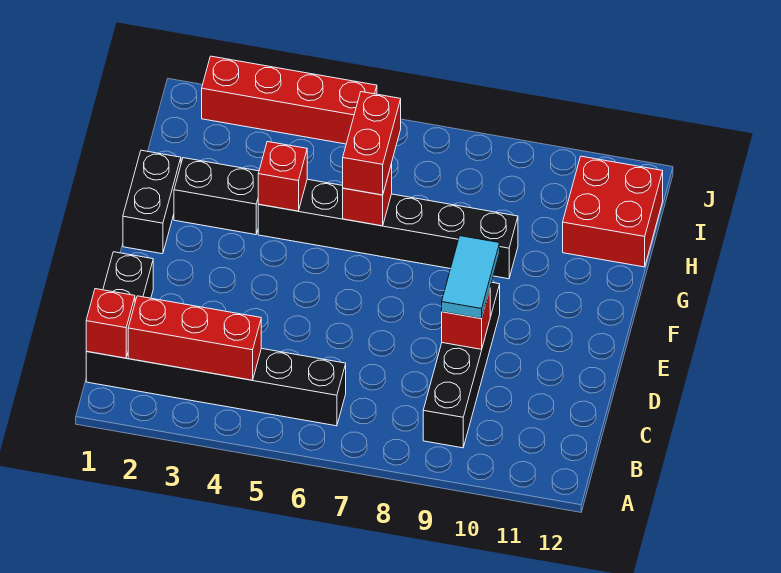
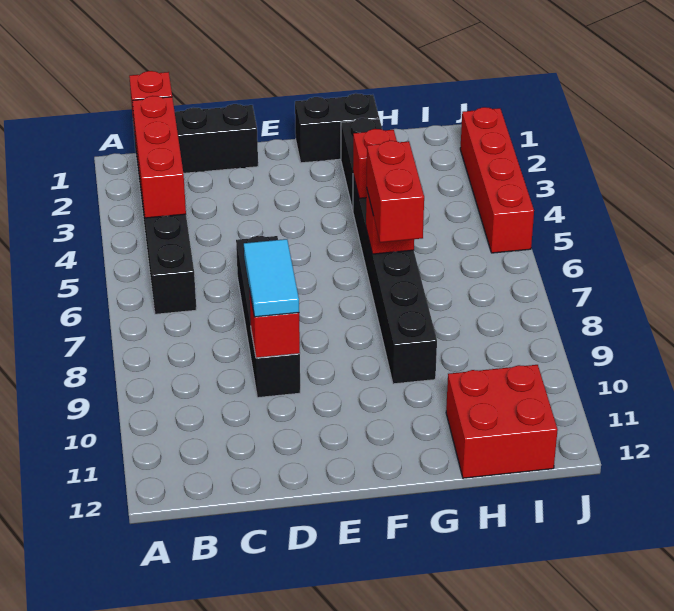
black 1x4 brick [423,283,500,448] -> black 1x4 brick turned to [236,236,300,398]
cyan 1x2 tile [442,236,500,319] -> cyan 1x2 tile turned to [244,239,299,317]
red 1x2 brick [343,92,401,195] -> red 1x2 brick turned to [366,141,424,242]

